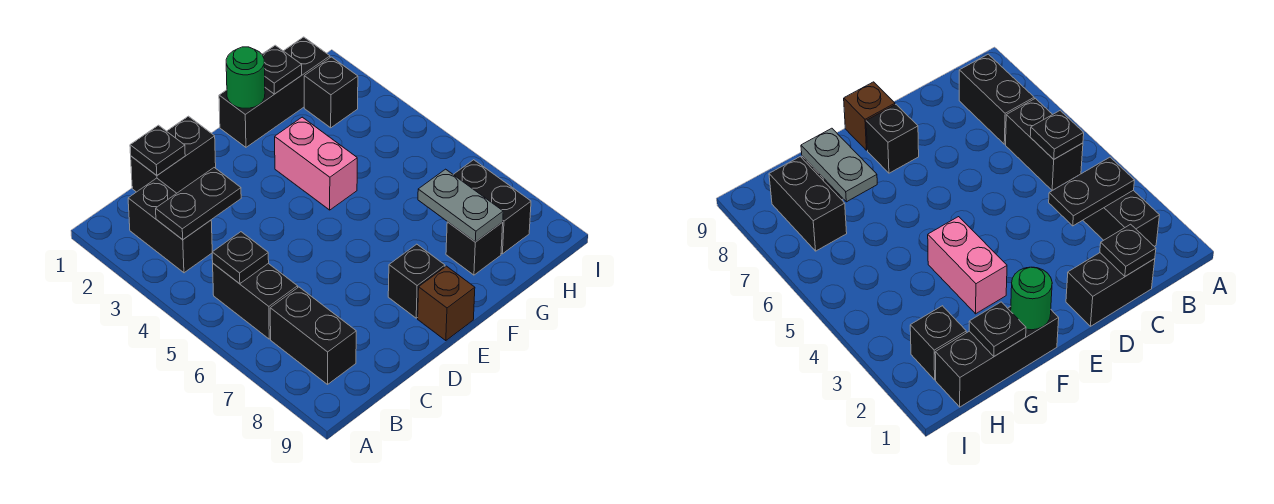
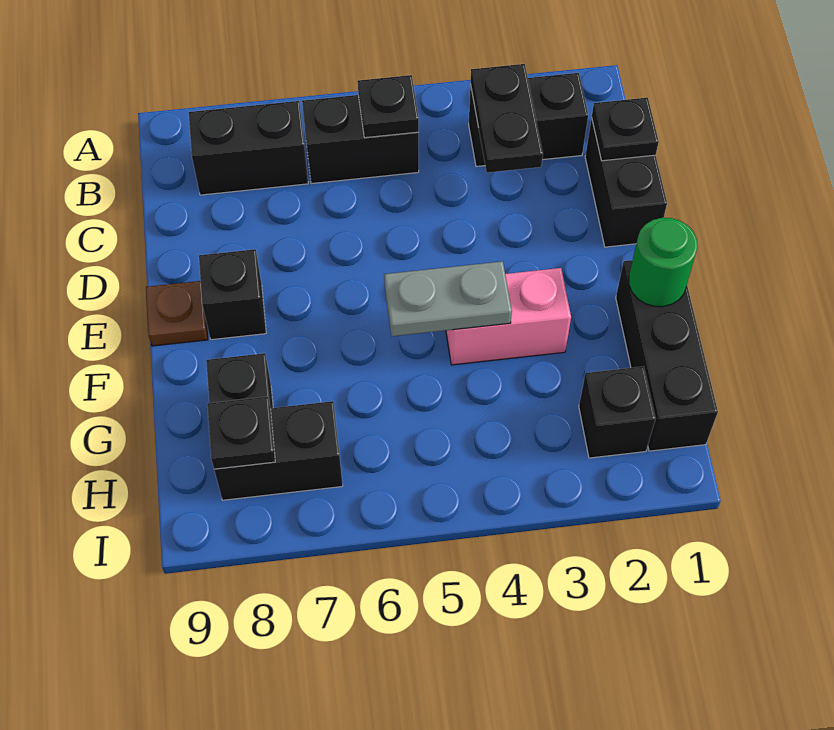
brown 1x1 brick [418,266,475,341] -> brown 1x1 plate [146,281,208,346]
black 1x1 plate [262,45,302,94] -> black 1x1 plate moved to [207,397,275,469]
grey 1x2 plate [418,169,503,242] -> grey 1x2 plate moved to [384,261,512,336]

